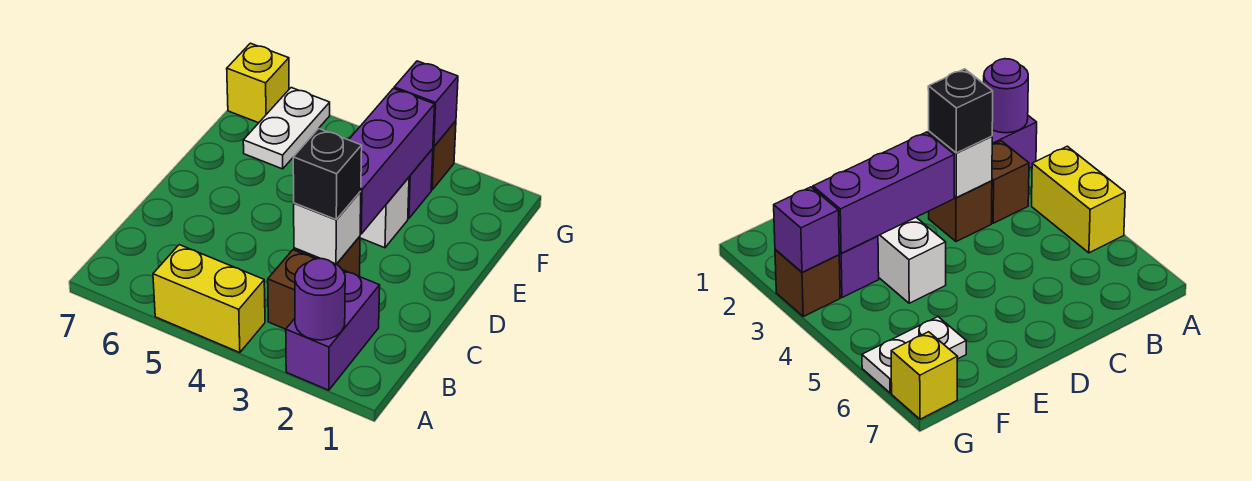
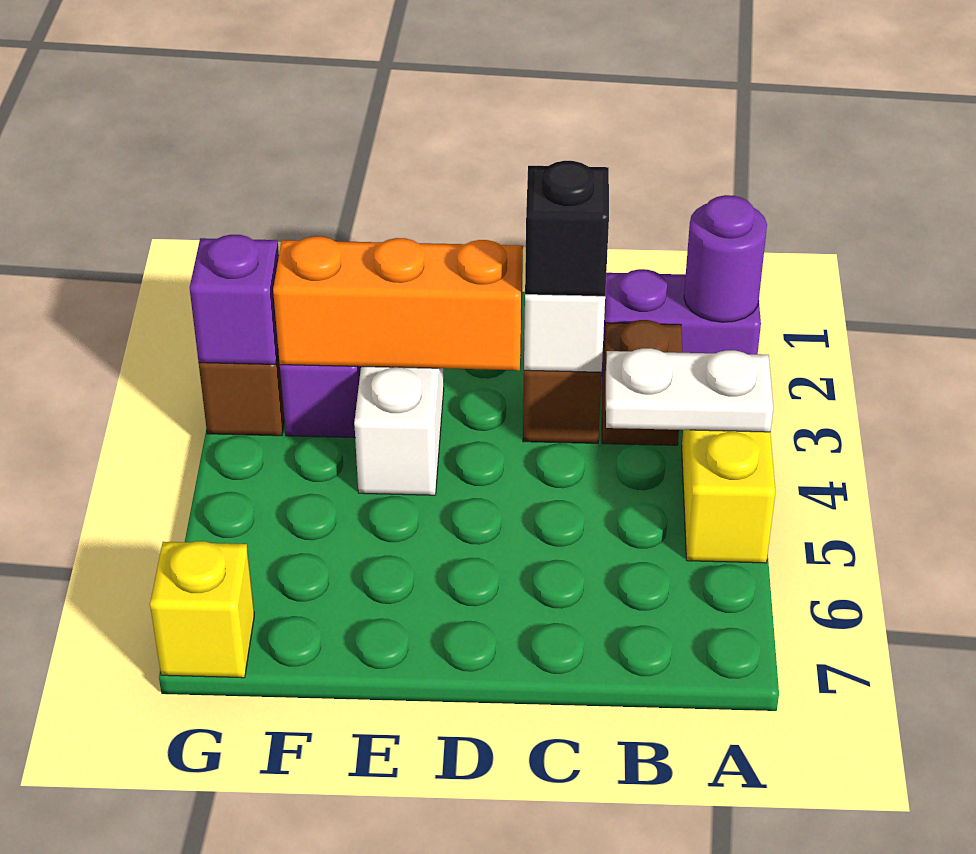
purple 1x3 brick [349,88,435,234] -> orange 1x3 brick [273,236,523,370]
white 1x2 plate [243,88,330,169] -> white 1x2 plate moved to [606,348,773,432]

